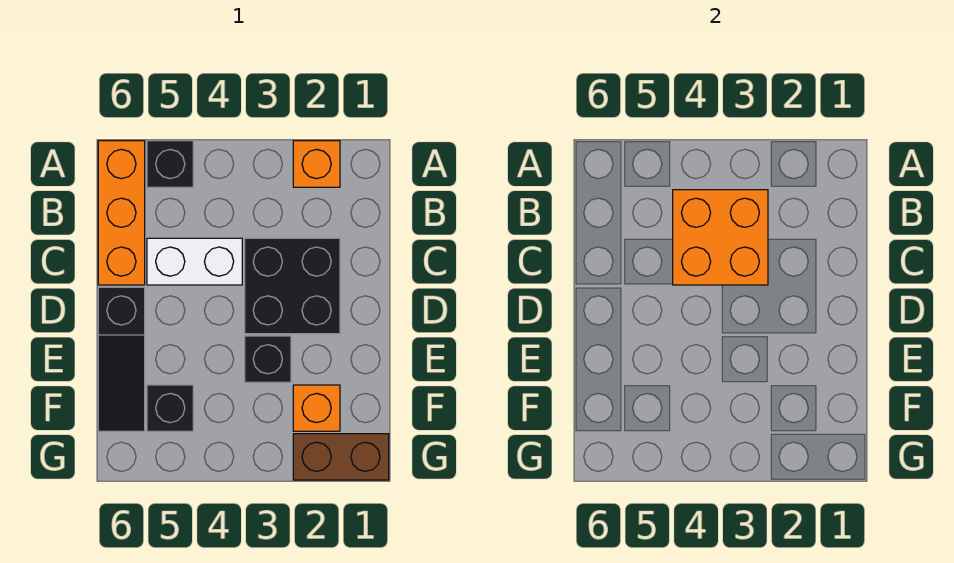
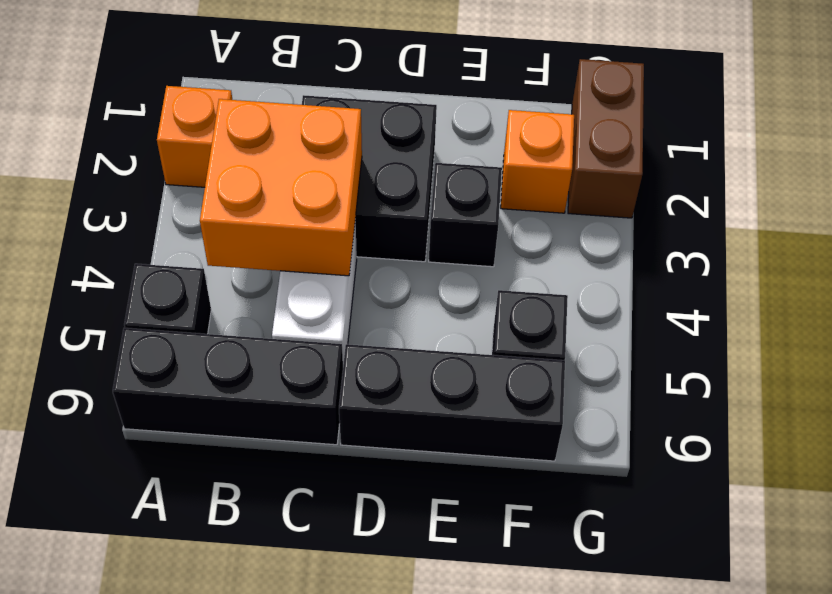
orange 1x3 brick [98,141,145,285] -> black 1x3 brick [113,328,343,445]
black 1x3 slope [98,287,145,431] -> black 1x3 brick [339,344,565,461]

